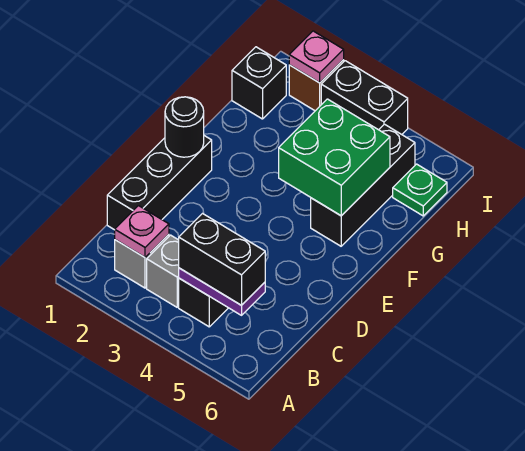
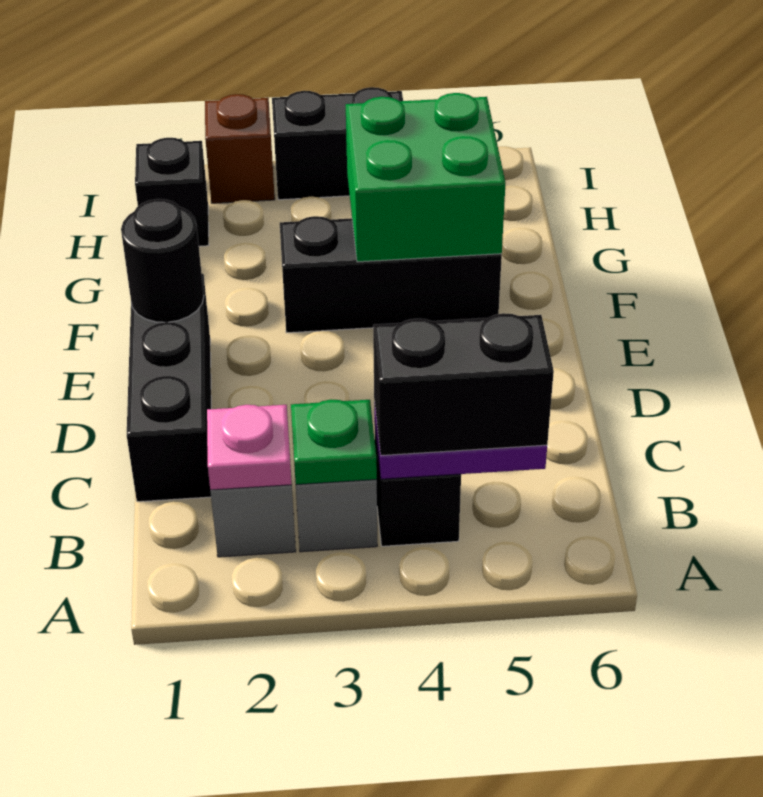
black 1x3 brick [311,124,415,246] -> black 1x3 brick turned to [280,216,502,333]
green 1x1 plate [393,164,447,216] -> green 1x1 plate moved to [291,399,377,485]
pink 1x1 plate [289,31,344,83] -> none

